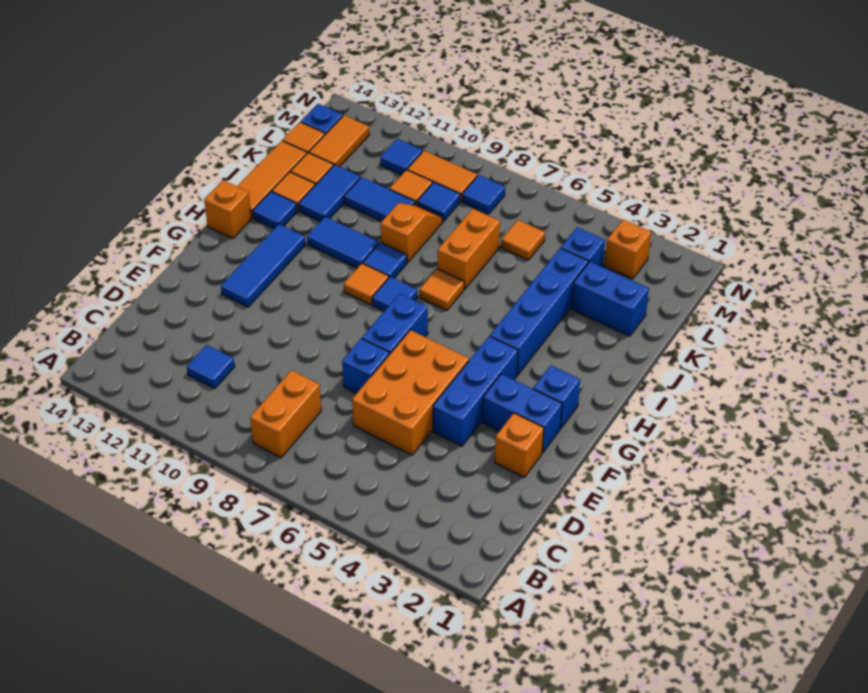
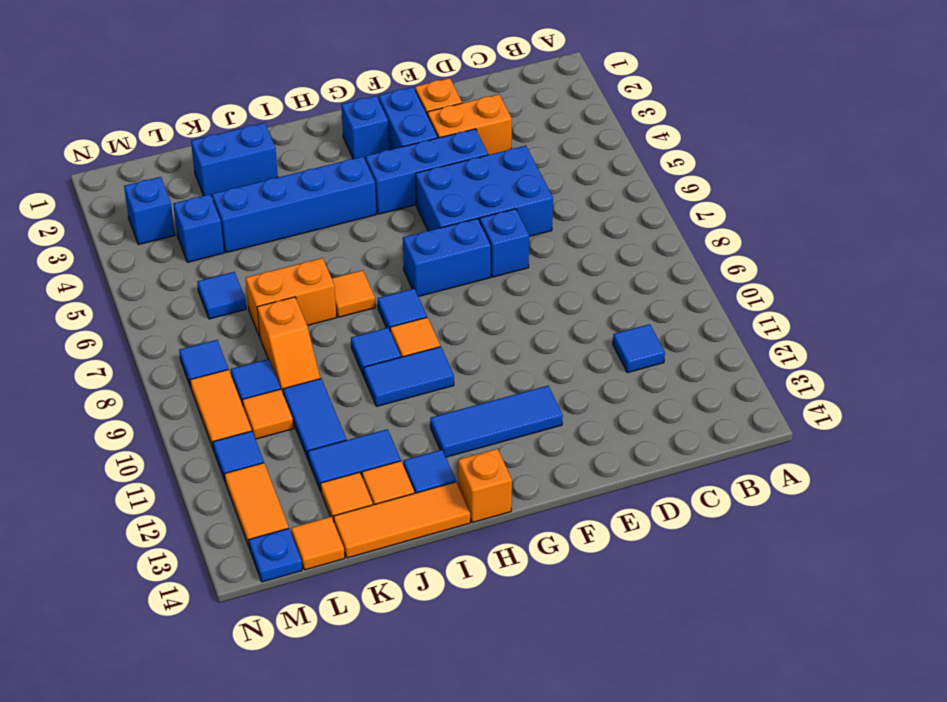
orange 1x2 brick [250,370,321,458] -> orange 1x2 brick moved to [428,94,512,155]
orange 2x3 brick [352,330,469,455] -> blue 2x3 brick [415,146,553,237]
blue 1x2 tile [307,217,379,268] -> blue 1x2 tile turned to [364,347,454,406]
orange 1x2 slope [381,203,443,262] -> orange 1x2 slope turned to [257,297,320,393]
blue 1x2 brick [571,262,649,336] -> blue 1x2 brick turned to [191,123,278,197]
orange 1x1 tile [501,220,545,260] -> blue 1x1 tile [197,272,246,319]
orange 1x2 tile [309,115,369,167] -> orange 1x2 tile turned to [225,463,289,548]
orange 1x1 brick [605,220,651,279] -> blue 1x1 brick [124,177,175,245]

